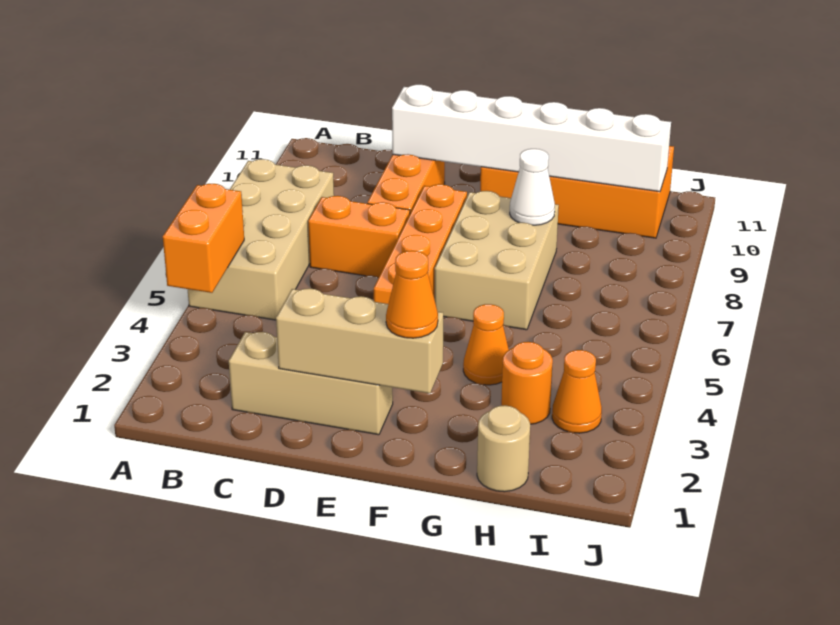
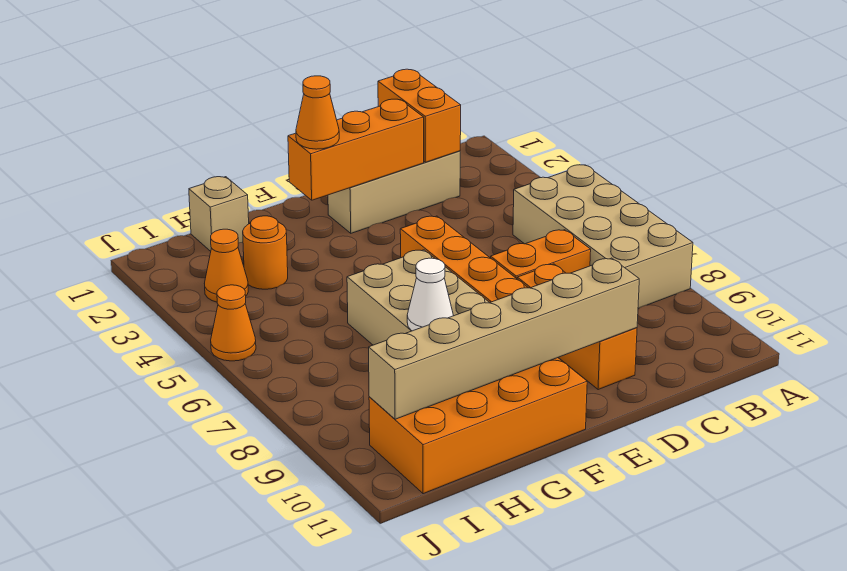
orange 1x2 brick [163,184,244,293] -> orange 1x2 brick moved to [378,69,461,162]
tan 1x3 brick [276,288,443,394] -> orange 1x3 brick [288,99,424,200]
white 1x6 brick [392,85,671,192] -> tan 1x6 brick [369,258,639,419]
orange 1x1 cone [463,304,509,385] -> orange 1x1 cone moved to [211,285,256,361]
tan 1x1 round brick [477,405,530,492] -> tan 1x1 brick [189,177,249,251]

